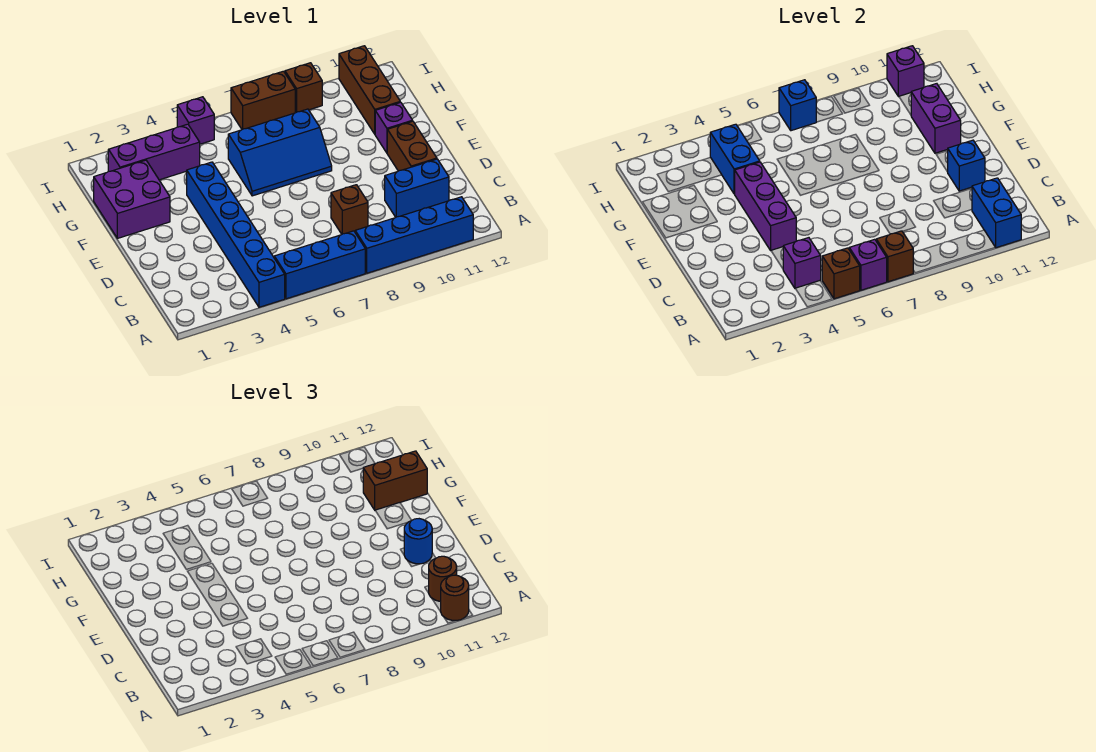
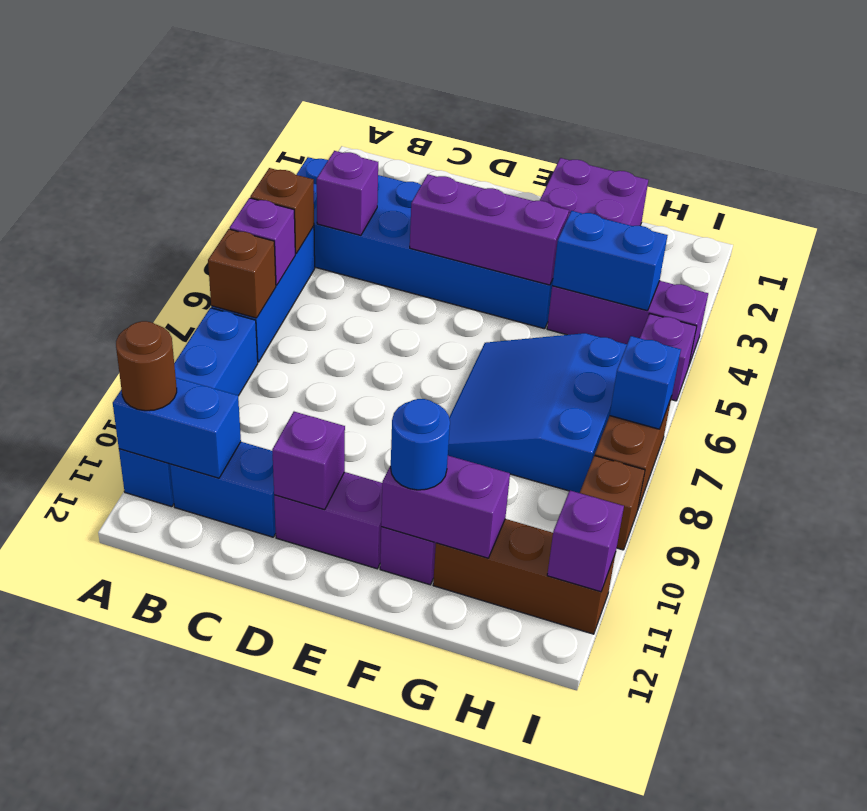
blue 1x6 brick [187,162,285,307] -> blue 2x6 brick [296,157,553,329]
brown 1x1 round brick [429,556,457,601] -> none
brown 1x1 brick [331,185,368,234] -> none
blue 1x2 brick [385,159,449,217] -> blue 1x2 brick turned to [170,442,276,537]
brown 1x2 brick [387,121,437,171] -> purple 1x2 brick [274,472,382,569]
blue 1x1 brick [948,140,985,191] -> purple 1x1 brick [272,412,345,510]
blue 1x1 round brick [404,519,432,564] -> blue 1x1 round brick moved to [391,399,450,490]
blue 2x3 slope [228,109,332,196] -> blue 3x3 slope [448,333,627,493]
brown 1x2 brick [363,451,427,510] -> none
purple 1x3 brick [108,124,200,180] -> purple 1x3 brick turned to [547,281,708,365]

